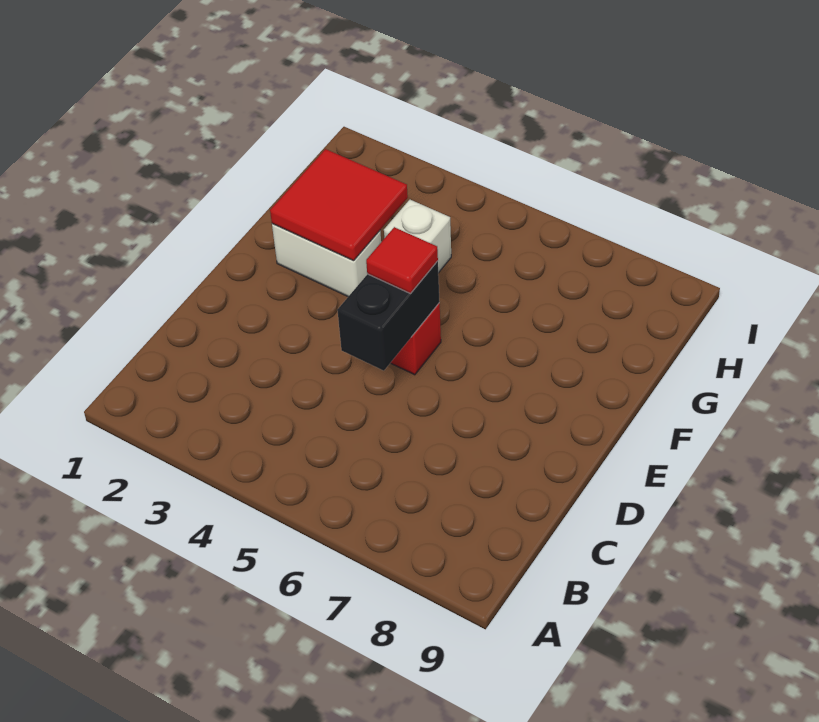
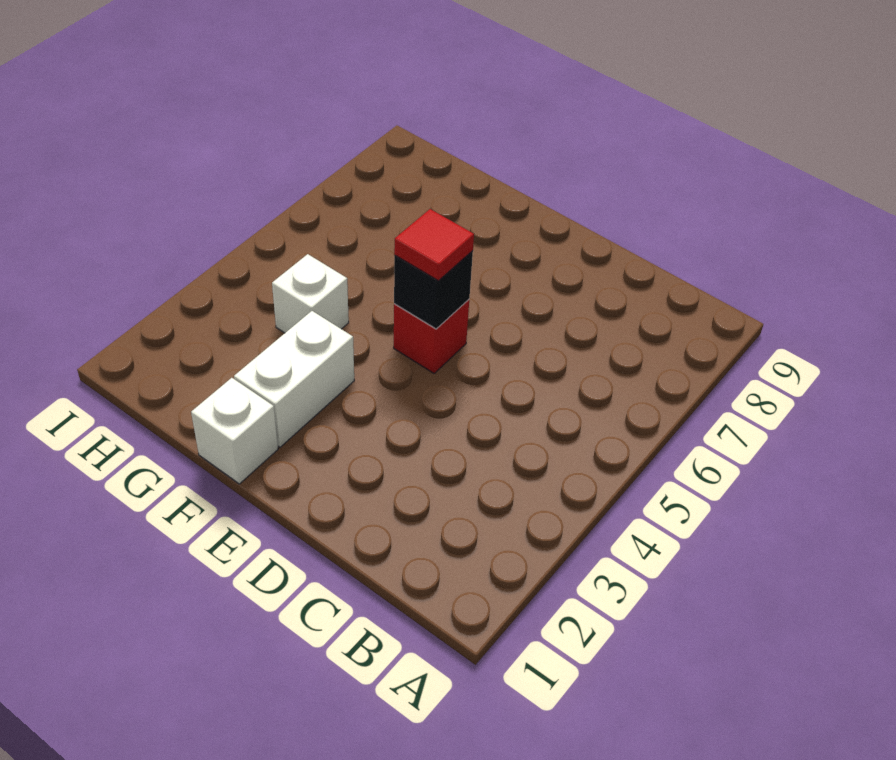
black 1x2 brick [337,261,439,371] -> black 1x1 brick [394,251,473,329]
none -> white 1x1 brick [191,378,278,484]
red 2x2 tile [270,149,408,261] -> none

